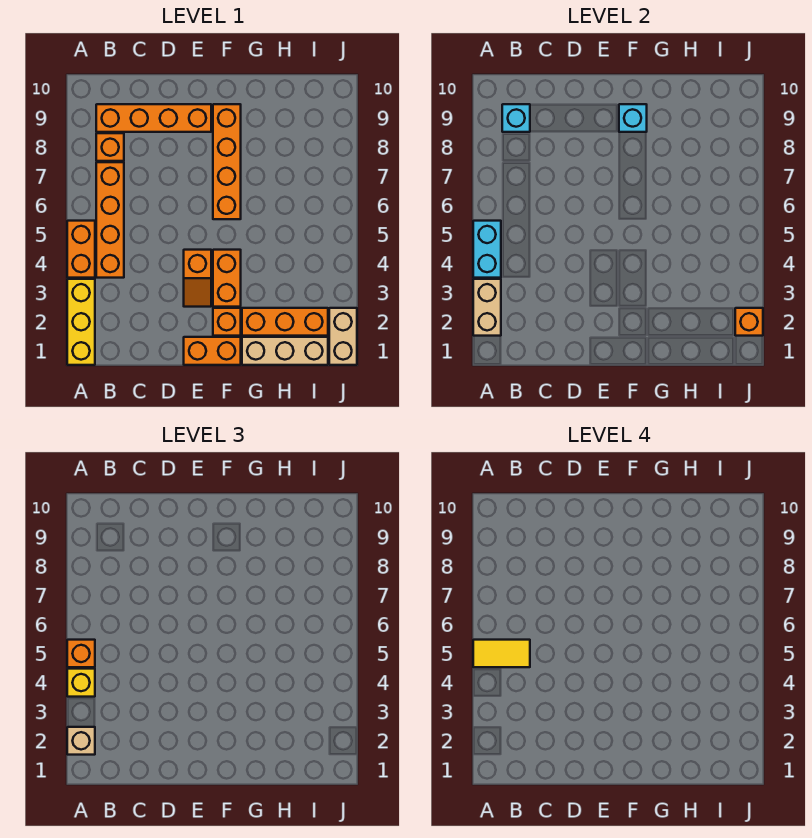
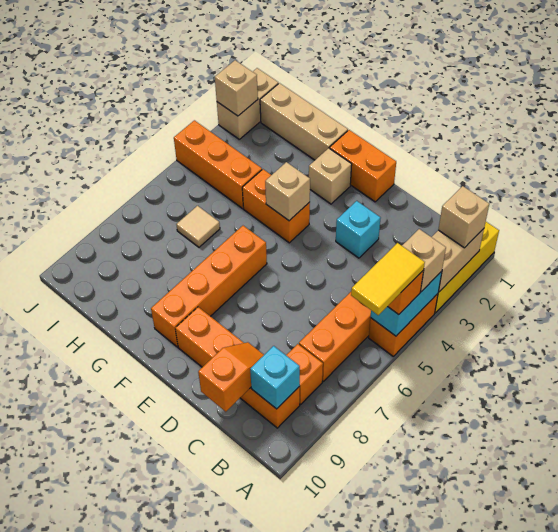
yellow 1x1 brick [67,669,95,697] -> tan 1x1 brick [402,229,446,292]
yellow 1x2 tile [473,640,530,667] -> yellow 1x2 tile turned to [351,243,425,315]
orange 1x2 slope [184,250,211,307] -> orange 1x2 slope moved to [198,342,264,412]
orange 1x1 brick [213,308,241,336] -> tan 1x1 brick [309,148,352,204]
orange 1x2 brick [213,250,241,307] -> orange 1x2 brick turned to [242,169,310,243]
none -> tan 1x1 brick [265,162,310,221]
cyan 1x1 brick [619,104,647,132] -> cyan 1x1 brick moved to [336,201,380,258]
orange 1x3 brick [242,308,328,336] -> orange 1x3 brick moved to [174,120,262,208]
none -> tan 1x1 tile [176,206,220,247]
orange 1x1 brick [735,308,763,336] -> tan 1x1 brick [215,60,258,116]

